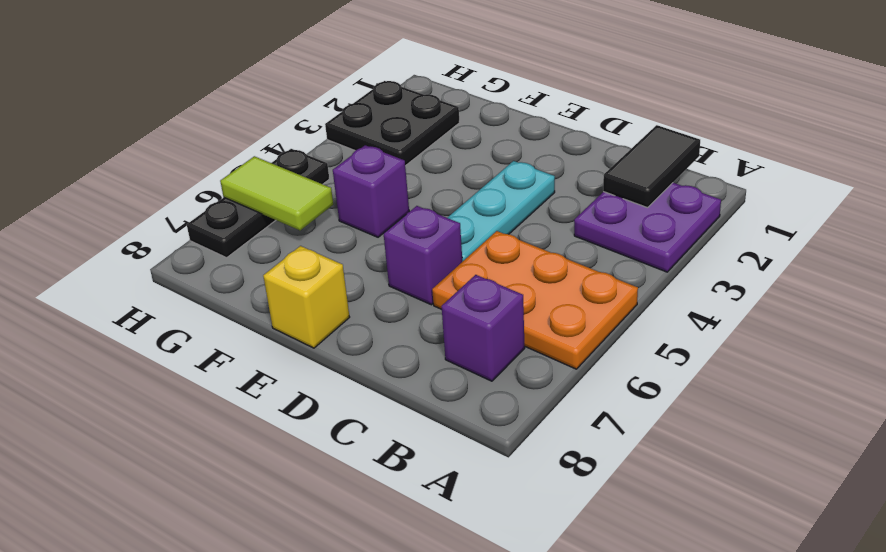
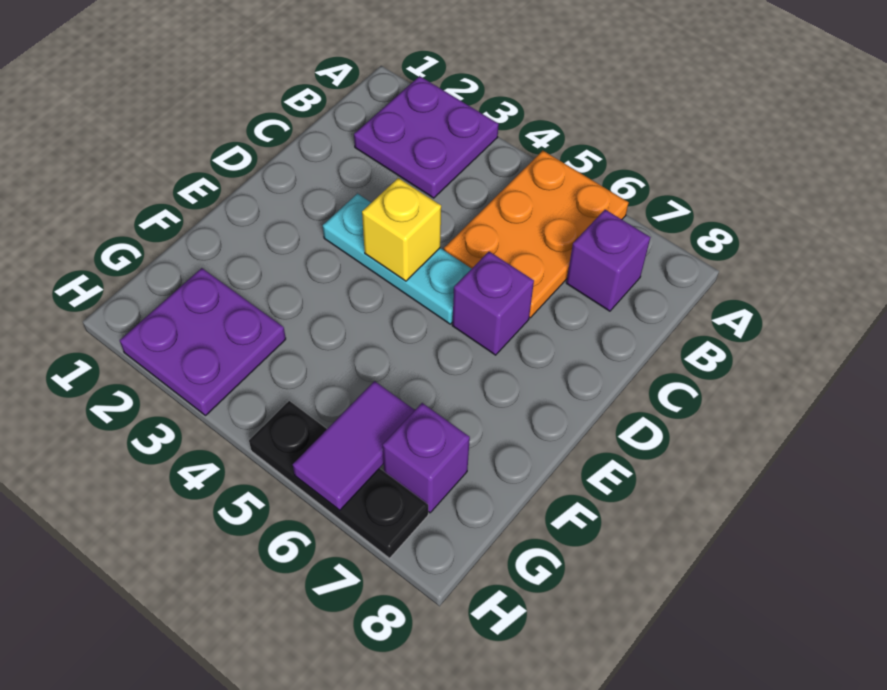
black 1x2 tile [603,125,700,208] -> none
yellow 1x1 brick [263,246,350,348] -> yellow 1x1 brick moved to [362,178,441,281]
purple 1x1 brick [333,145,409,237] -> purple 1x1 brick moved to [383,403,470,513]
black 2x2 plate [325,81,460,166] -> purple 2x2 plate [120,268,286,415]
lime 1x2 tile [220,156,333,230] -> purple 1x2 tile [293,381,415,510]

